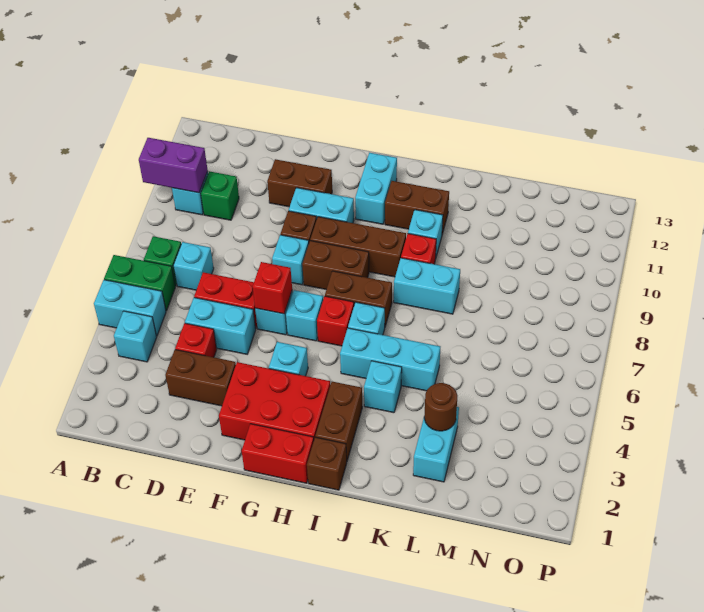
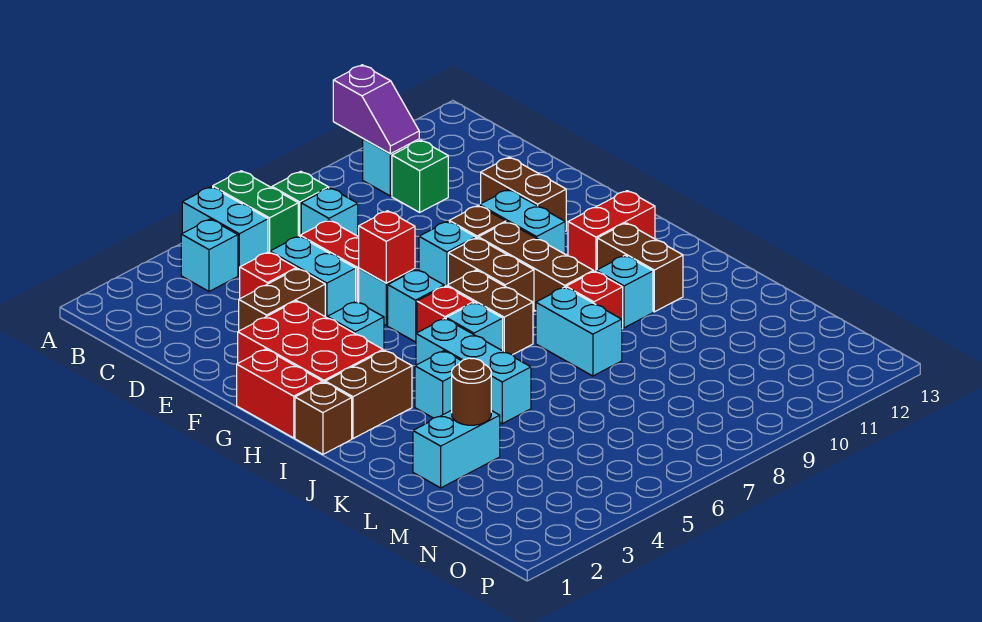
purple 1x2 brick [139,138,208,193] -> purple 1x2 slope [333,65,419,154]
brown 1x2 brick [165,350,236,406] -> brown 1x2 brick turned to [239,268,325,331]
cyan 1x2 brick [355,153,397,224] -> red 1x2 brick [568,191,655,272]

